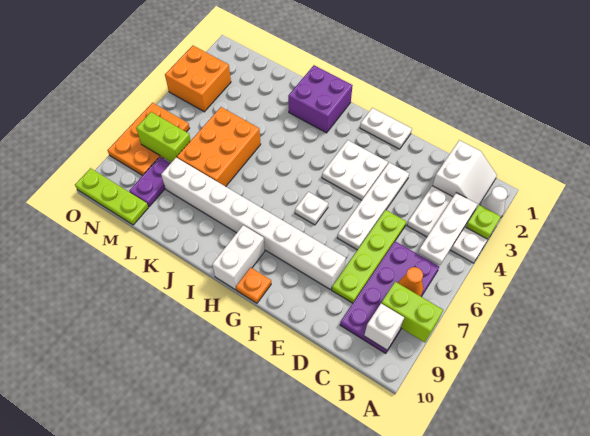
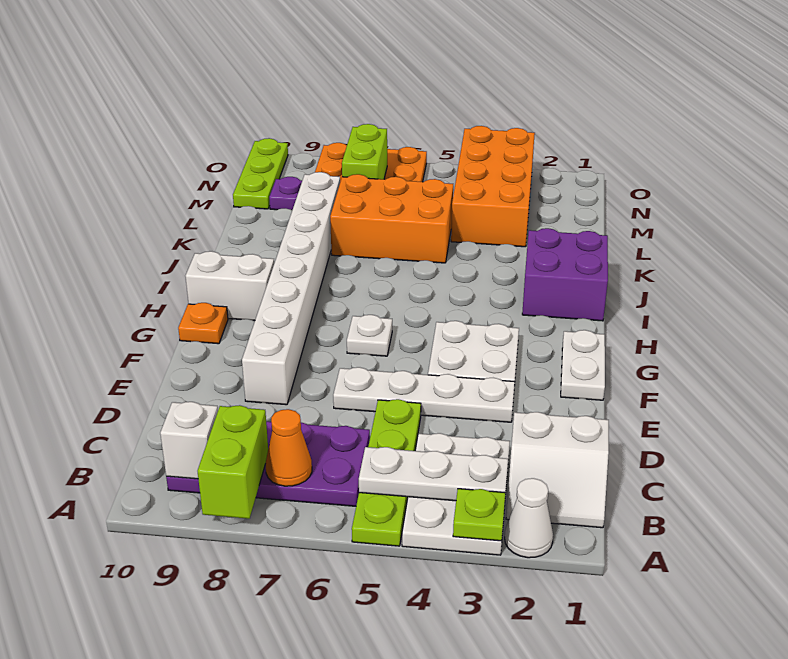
lime 1x4 plate [332,210,406,303] -> lime 1x4 plate turned to [352,399,421,546]
orange 2x2 brick [165,46,231,112] -> orange 2x4 brick [451,126,535,247]

